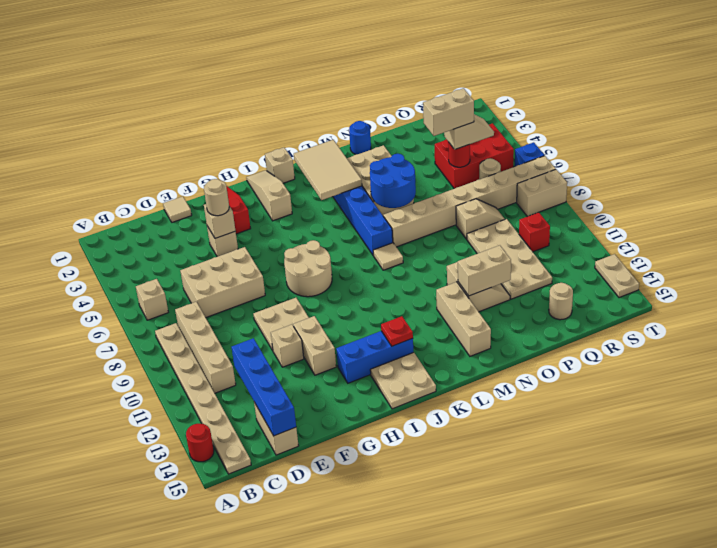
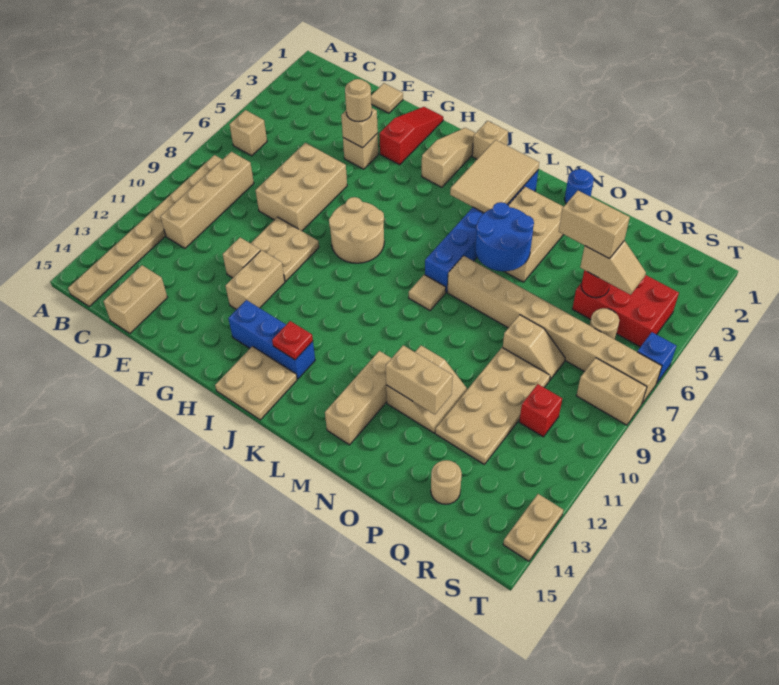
red 1x1 round brick [186,423,214,462] -> none
tan 2x3 brick [180,247,265,317] -> tan 2x3 brick turned to [255,143,347,231]
blue 1x4 brick [232,338,296,436] -> none

